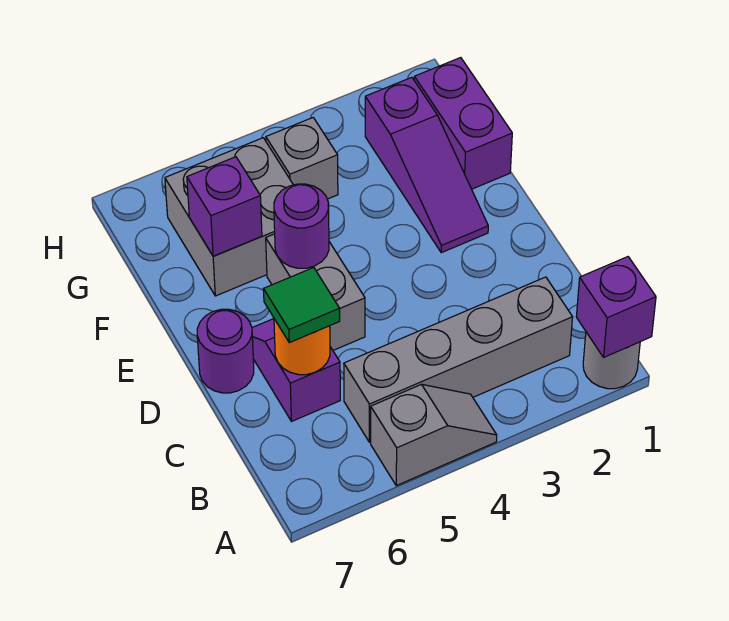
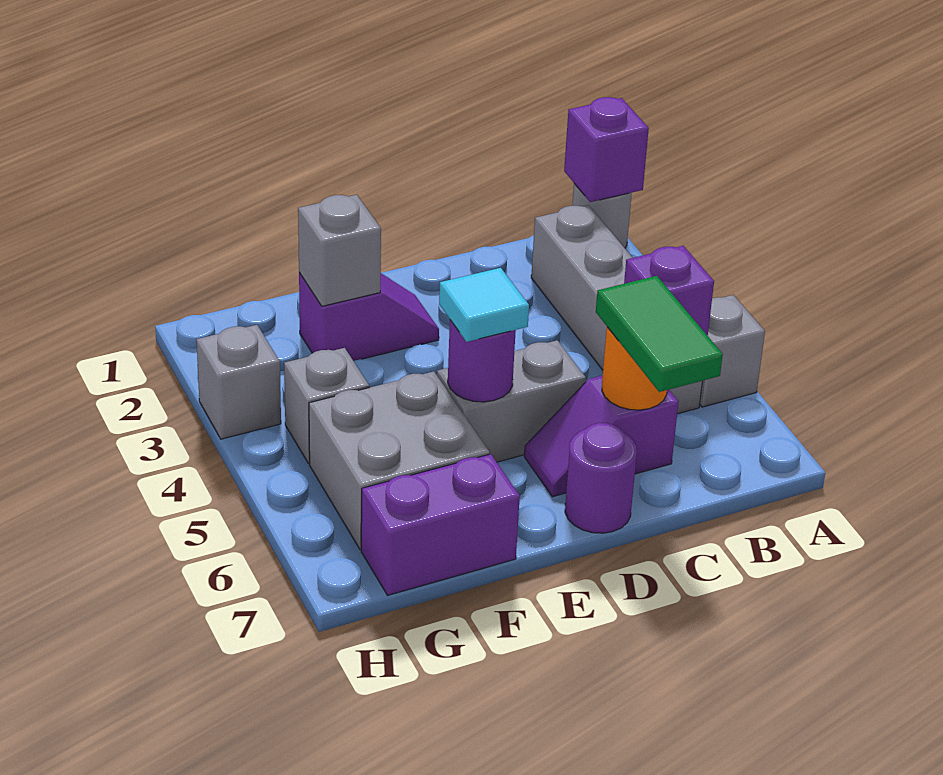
green 1x1 tile [264,268,340,343] -> green 1x2 tile [596,276,723,392]
purple 1x3 slope [365,77,488,253] -> purple 1x2 slope [299,273,439,361]
none -> cyan 1x1 tile [439,268,529,342]
purple 1x2 brick [414,58,512,189] -> purple 1x2 brick moved to [361,454,520,595]
none -> grey 1x1 brick [298,195,381,306]
purple 1x1 brick [187,157,262,256] -> purple 1x1 brick moved to [624,246,714,336]
none -> grey 1x1 brick [196,325,281,439]

